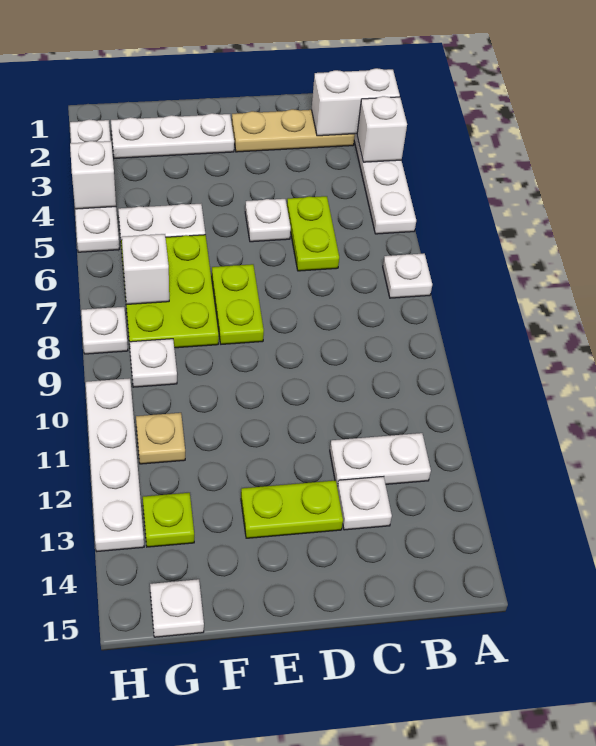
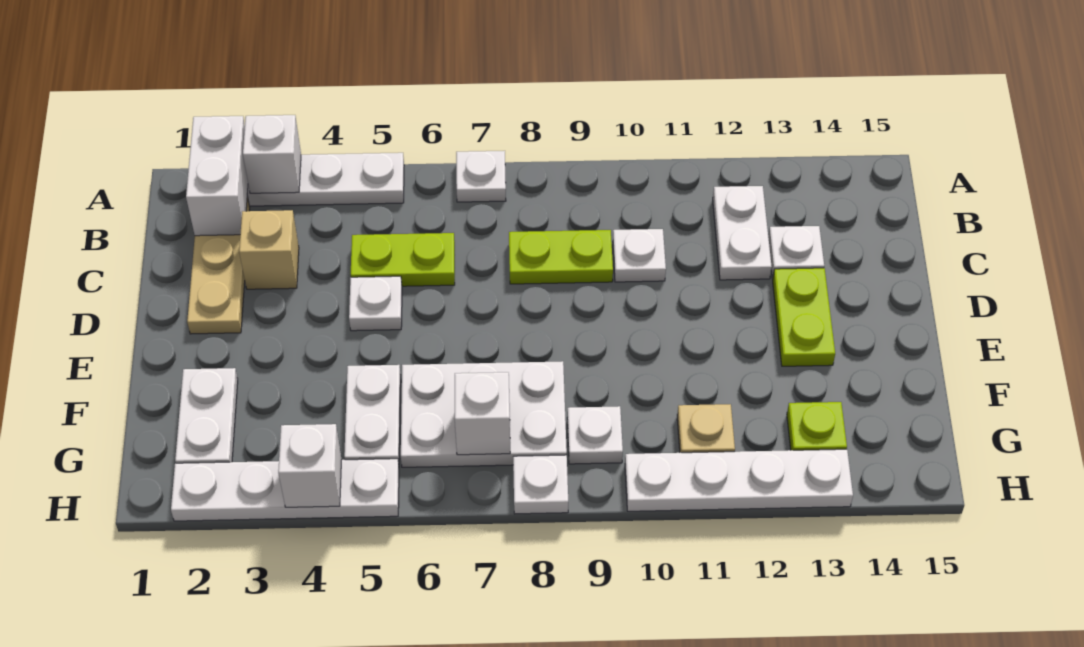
none -> tan 1x1 brick [239,210,299,289]
white 1x3 plate [111,113,234,158] -> white 1x2 plate [175,368,238,463]
lime 1x2 plate [212,264,264,344] -> lime 1x2 plate moved to [509,230,613,284]
lime 2x3 plate [121,235,219,348] -> white 2x3 plate [401,361,567,467]
white 1x1 plate [150,579,204,637] -> white 1x1 plate moved to [613,229,666,282]

